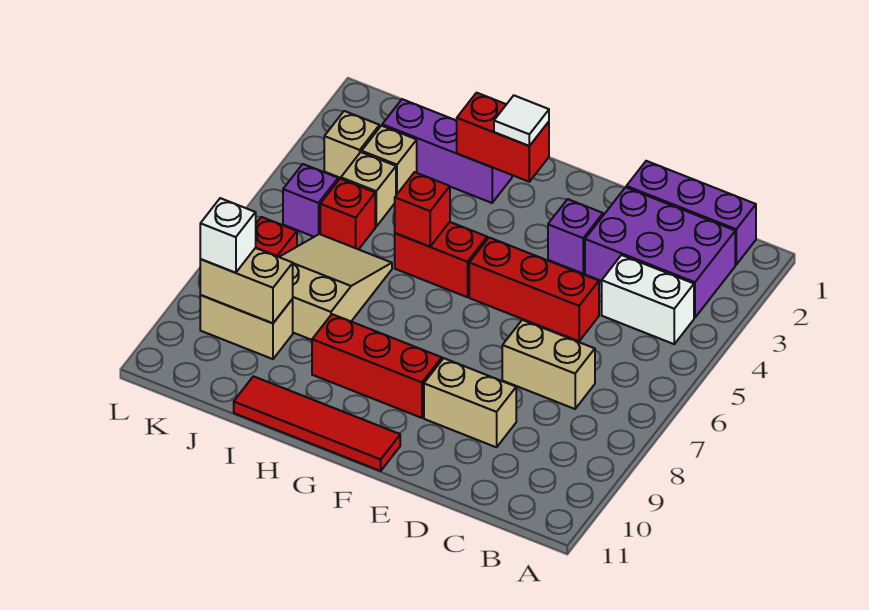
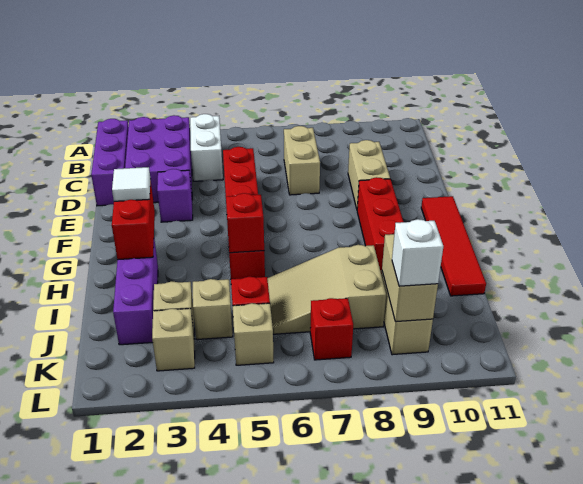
purple 1x1 brick [283,164,338,237] -> tan 1x1 brick [233,303,274,365]

